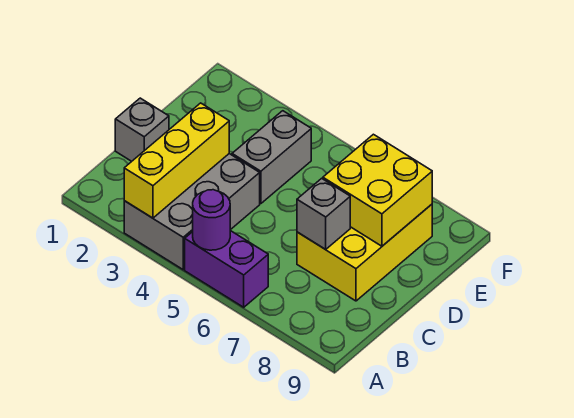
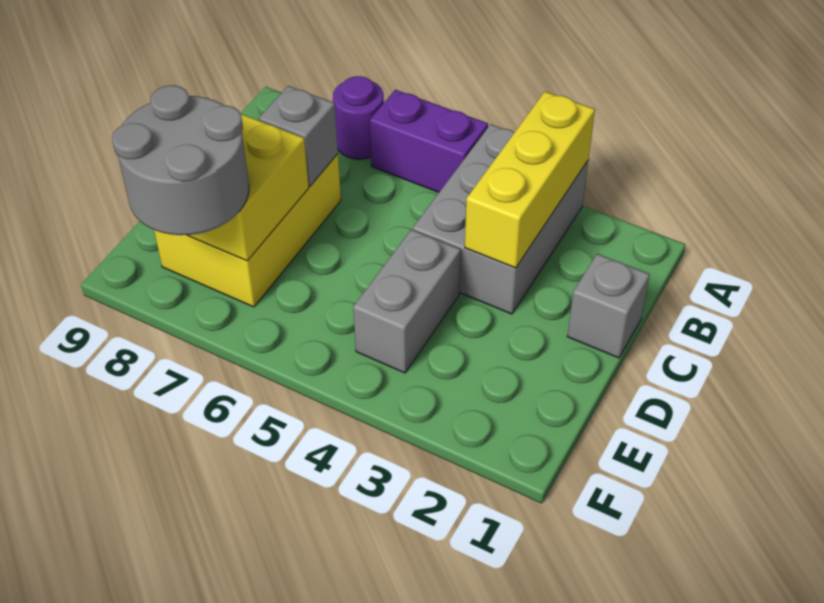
purple 1x1 round brick [193,190,230,250] -> purple 1x1 round brick moved to [333,76,384,159]
none -> grey 2x2 round brick [112,85,249,235]

